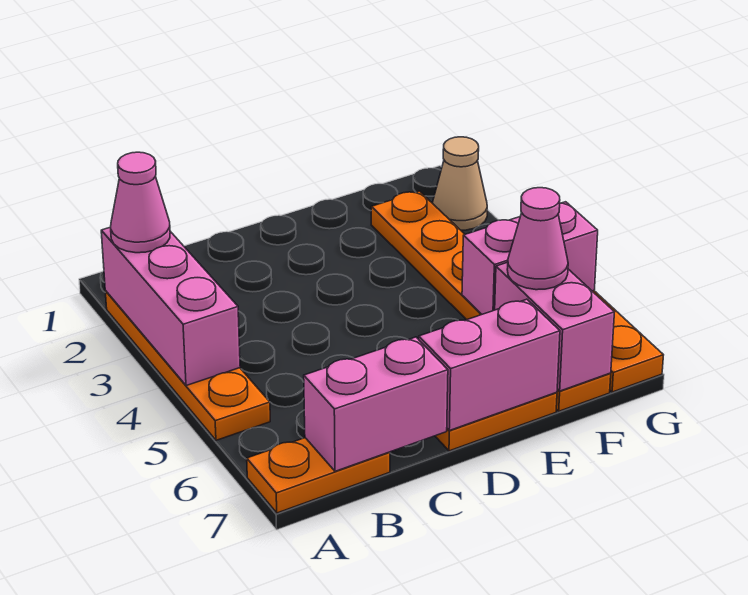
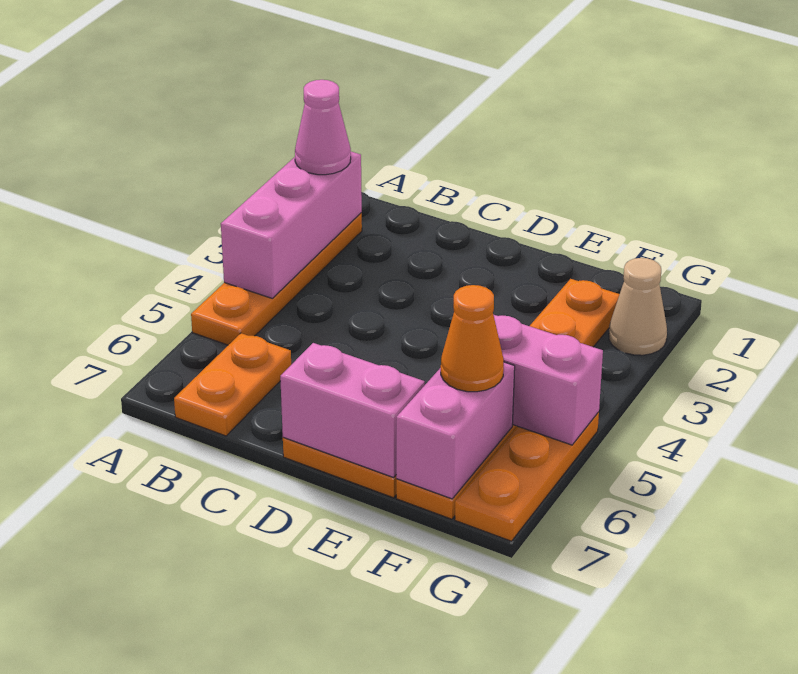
orange 1x2 plate [247,438,390,513] -> orange 1x2 plate turned to [174,333,291,436]
pink 1x2 brick [304,337,448,471] -> none
pink 1x1 cone [507,188,568,290] -> orange 1x1 cone [441,285,504,392]

